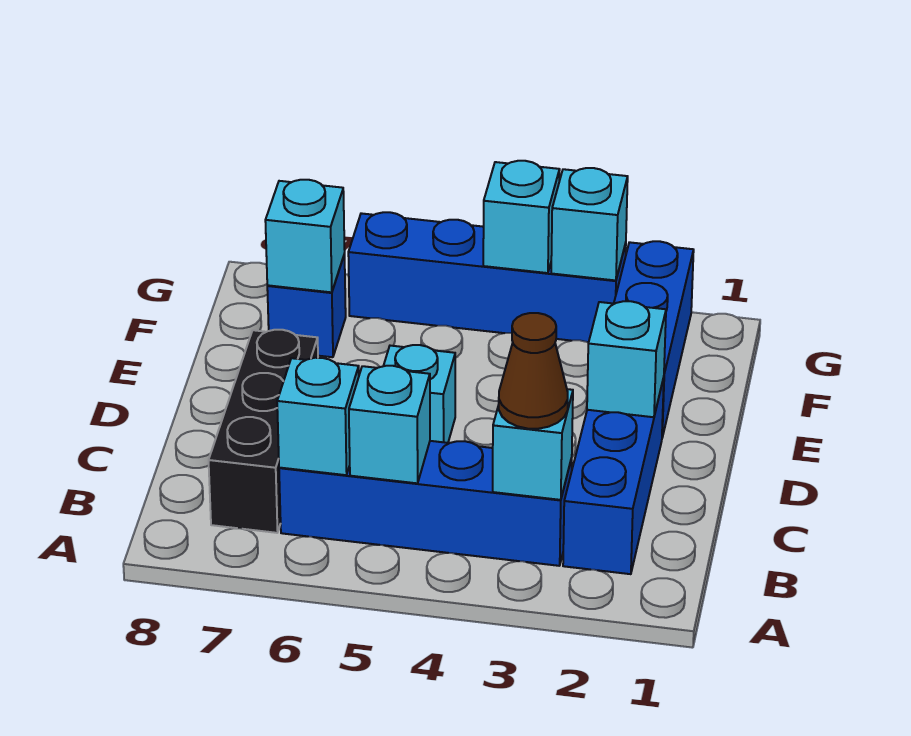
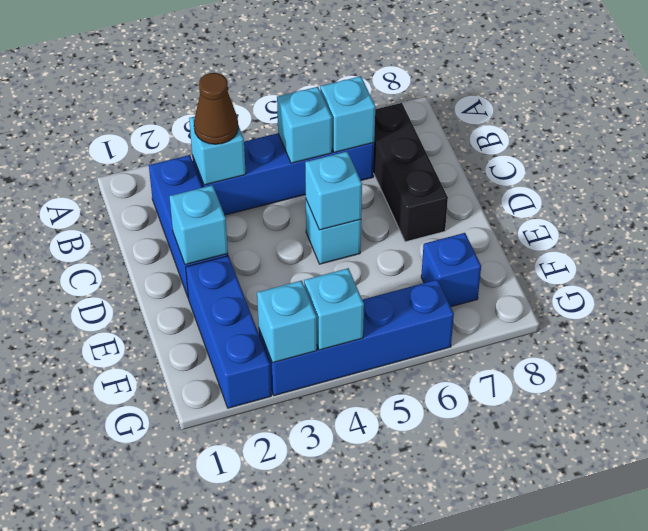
cyan 1x1 brick [265,180,345,292] -> cyan 1x1 brick moved to [305,152,362,230]

